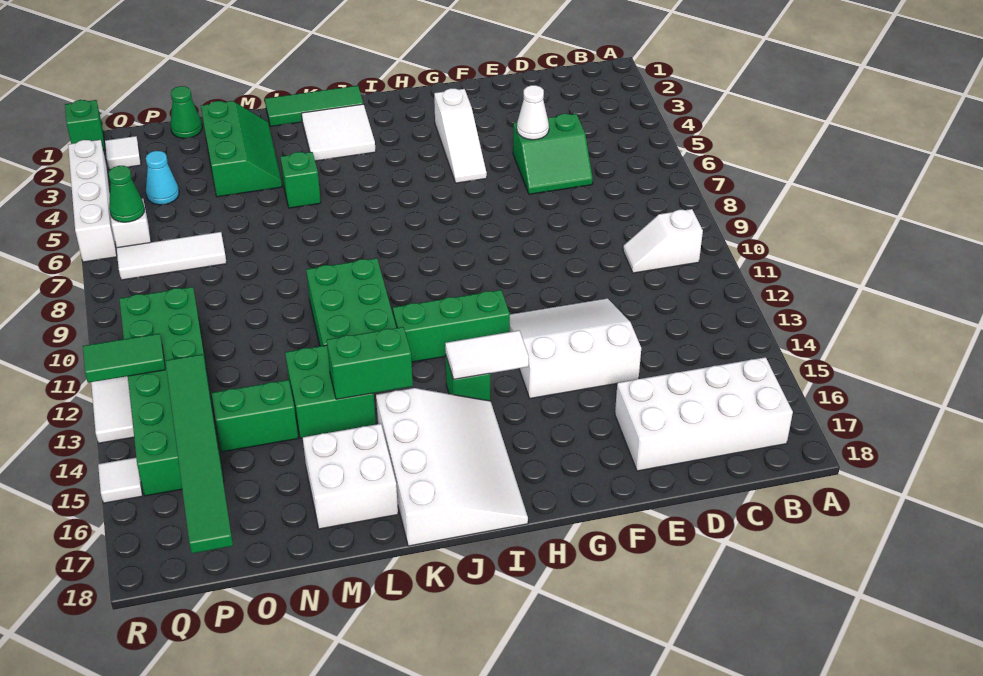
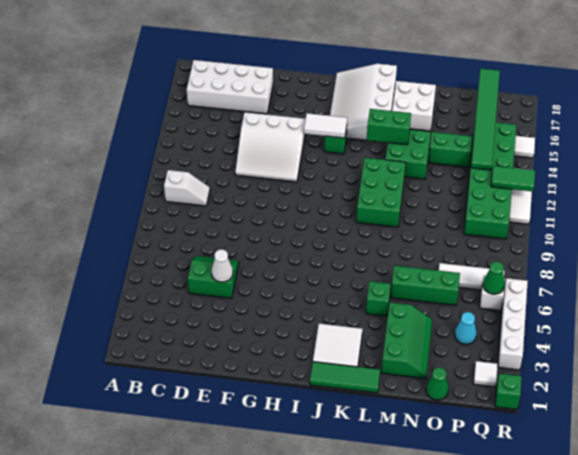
white 1x3 slope [434,88,487,183] -> none
green 1x3 brick [393,290,510,362] -> green 1x3 brick moved to [391,266,460,305]
green 2x3 slope [201,101,282,197] -> green 2x3 slope turned to [381,302,432,379]

